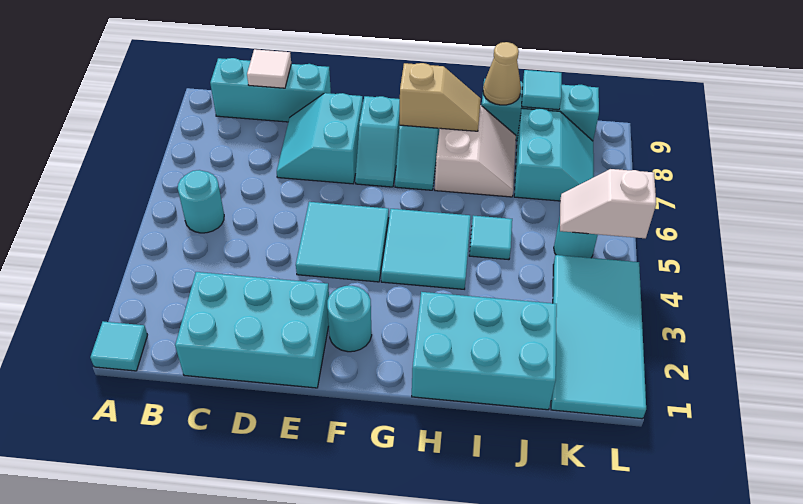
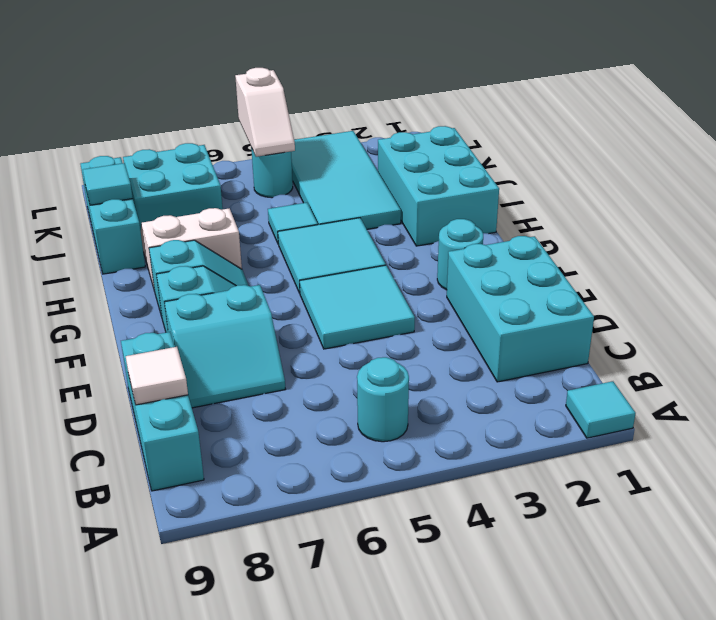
tan 1x2 slope [400,63,481,131] -> none
tan 1x1 cone [483,42,521,105] -> none
cyan 2x2 slope [514,108,594,201] -> cyan 2x2 brick [123,143,223,231]
cyan 2x4 tile [551,255,646,419] -> cyan 2x4 tile turned to [291,131,401,229]

